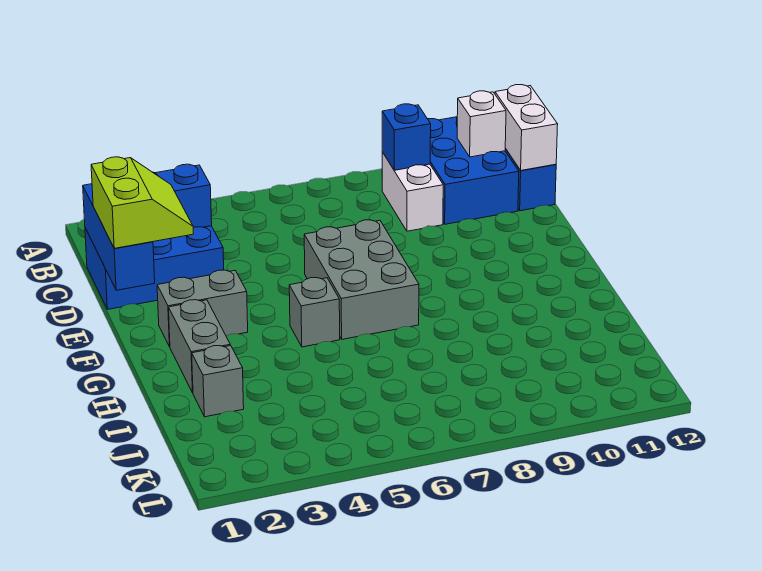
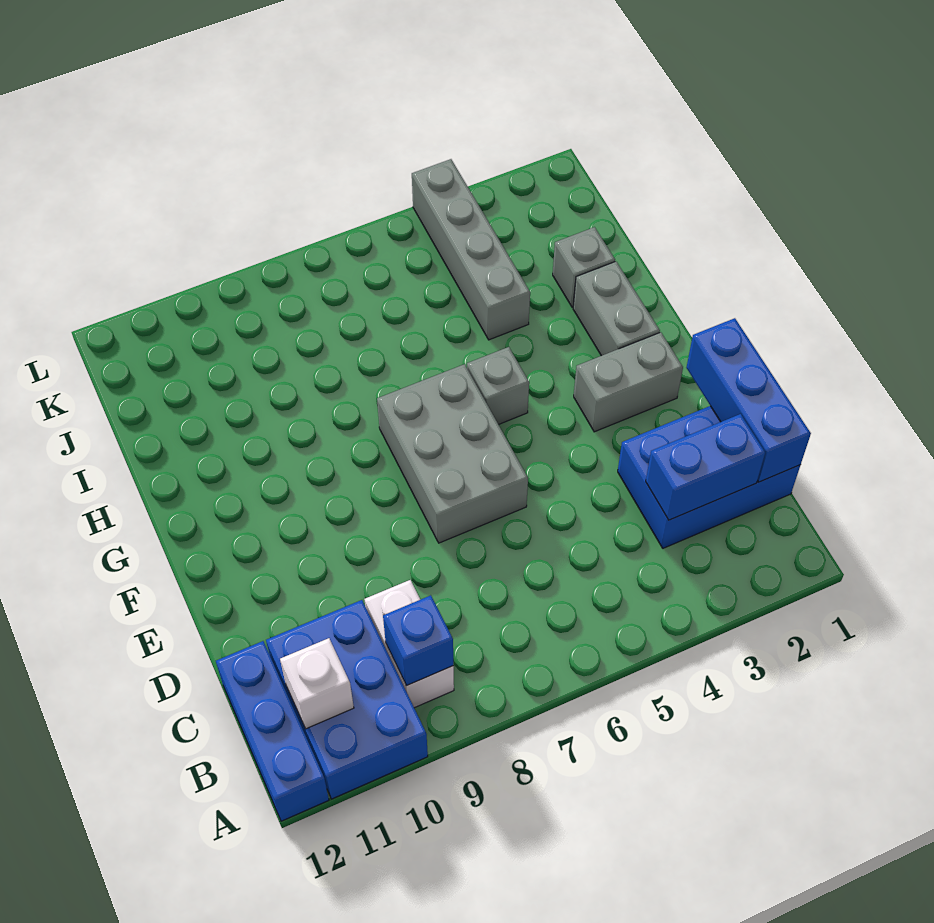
white 1x2 brick [495,85,558,170] -> none
lime 2x2 slope [91,157,194,248] -> none
none -> grey 1x4 brick [412,159,530,340]

